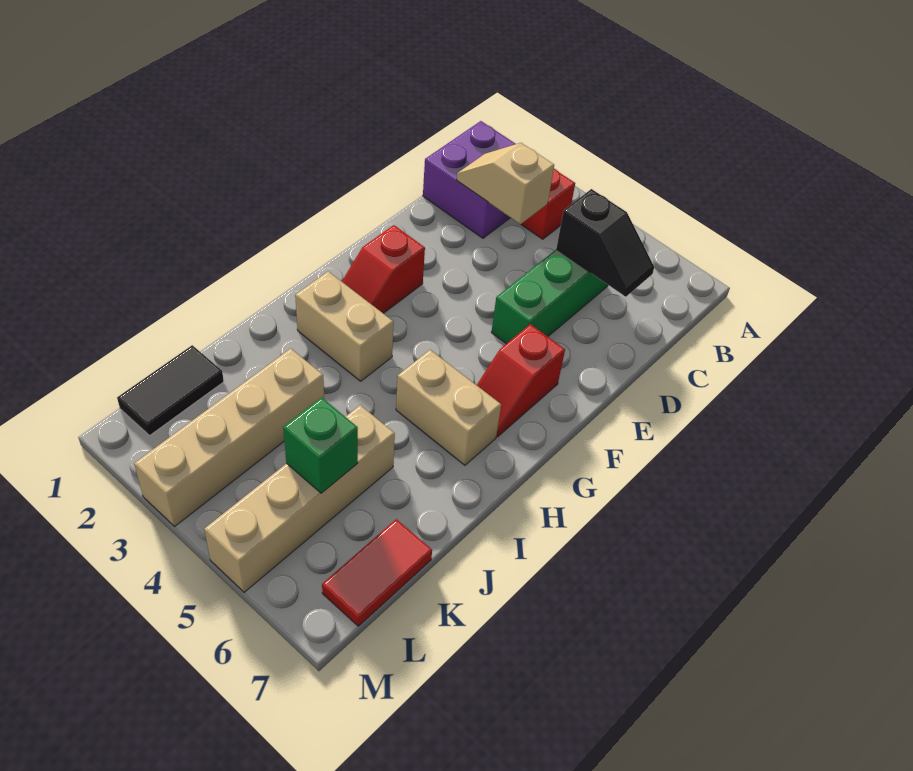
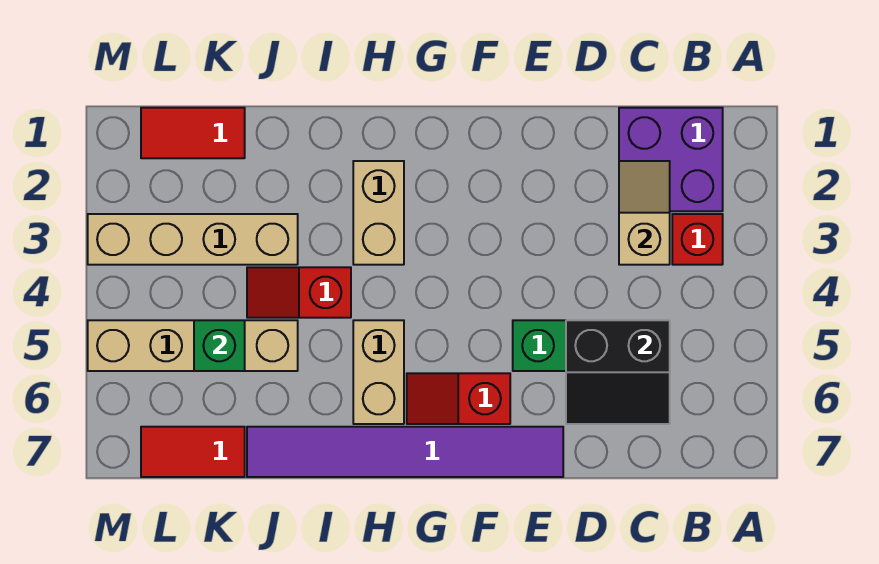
black 1x2 slope [556,189,654,297] -> black 2x2 slope [566,320,670,424]
none -> purple 1x6 tile [247,427,563,477]
red 1x2 slope [342,225,425,313] -> red 1x2 slope moved to [247,267,351,318]
black 1x2 tile [117,345,224,435] -> red 1x2 tile [141,108,245,158]

